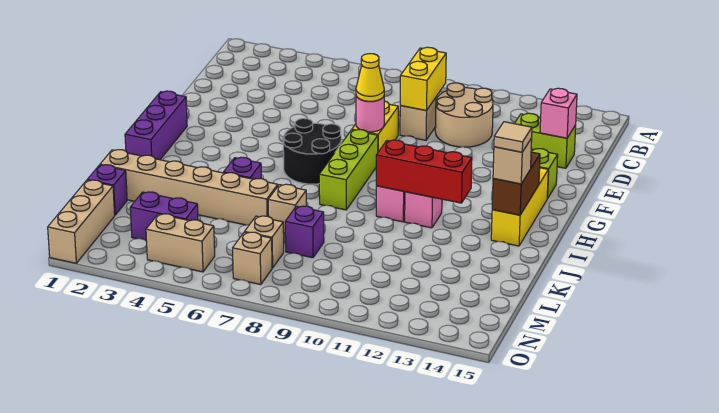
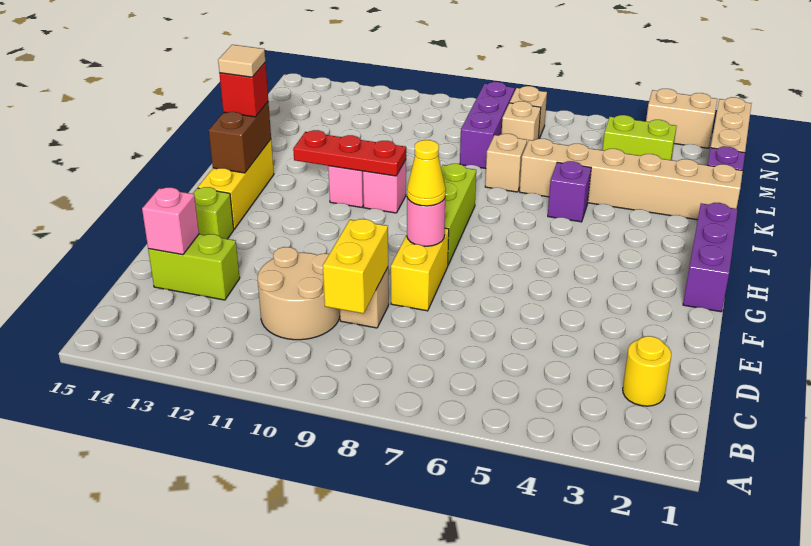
none -> yellow 1x1 round brick [623,336,671,406]
black 2x2 round brick [283,118,342,184] -> none
red 1x3 brick [376,140,472,203] -> red 1x3 plate [293,130,406,176]
tan 1x1 brick [493,138,532,184] -> red 1x1 brick [219,63,268,117]
purple 1x1 brick [285,206,324,258] -> purple 1x3 brick [460,82,515,168]
purple 1x2 brick [130,192,198,241] -> lime 1x2 brick [603,115,677,160]
tan 1x2 brick [146,214,215,272] -> tan 1x2 brick moved to [646,89,717,148]

